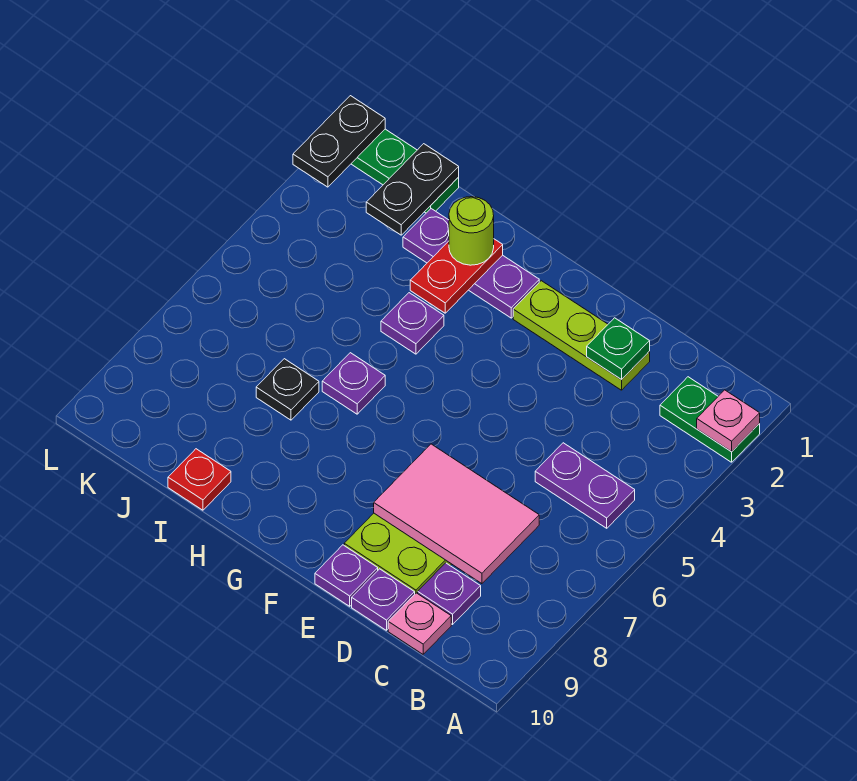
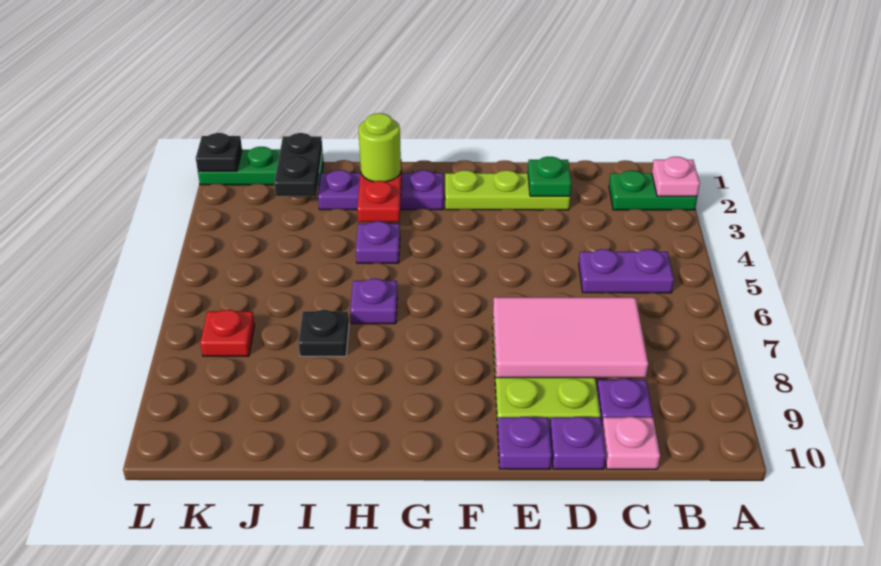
red 1x1 plate [168,449,231,510] -> red 1x1 plate moved to [200,310,255,356]
black 1x2 plate [293,96,385,187] -> black 1x1 plate [196,133,242,171]

